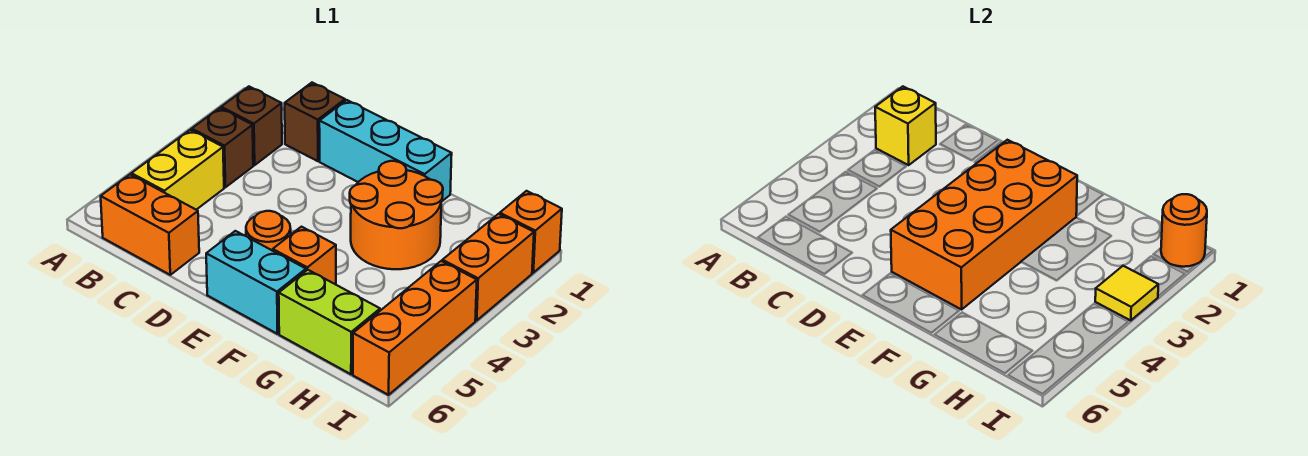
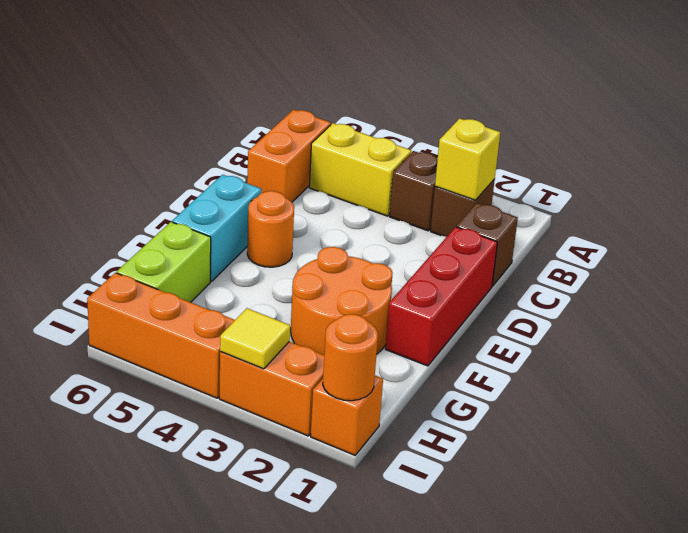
cyan 1x3 brick [319,100,452,202] -> red 1x3 brick [385,227,497,366]
orange 2x4 brick [891,140,1077,310] -> none
orange 1x1 brick [273,227,336,284] -> none

